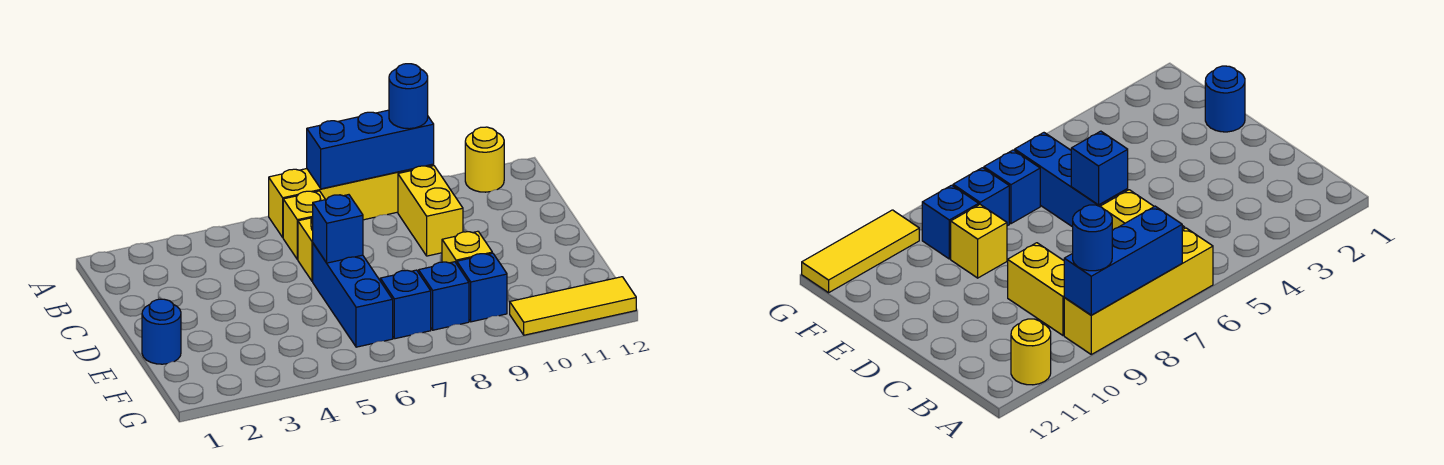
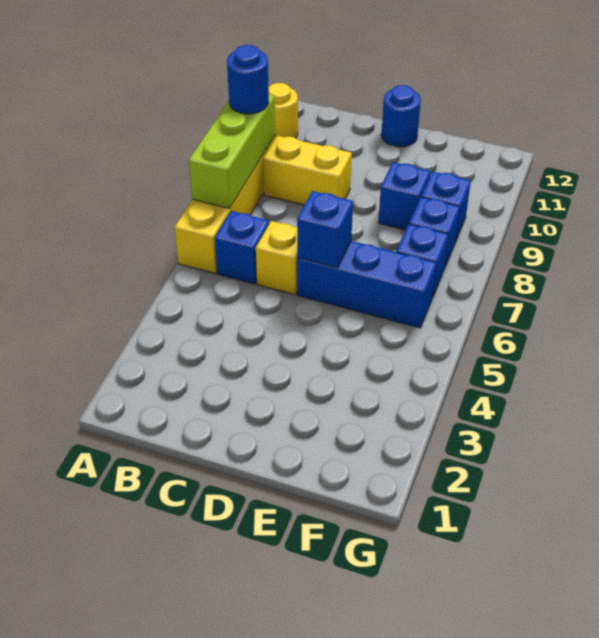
blue 1x3 brick [307,110,434,189] -> lime 1x3 brick [189,94,275,209]
yellow 1x1 brick [283,191,325,259] -> blue 1x1 brick [215,211,269,284]
blue 1x1 round brick [142,299,181,364] -> blue 1x1 round brick moved to [381,85,421,147]
yellow 1x1 brick [442,231,492,264] -> blue 1x1 brick [378,162,430,230]
yellow 1x3 tile [510,277,636,335] -> none

